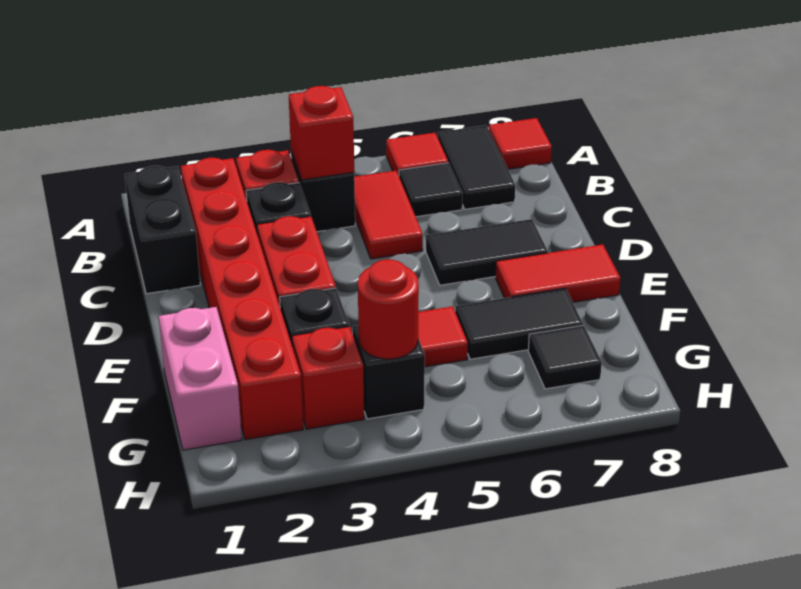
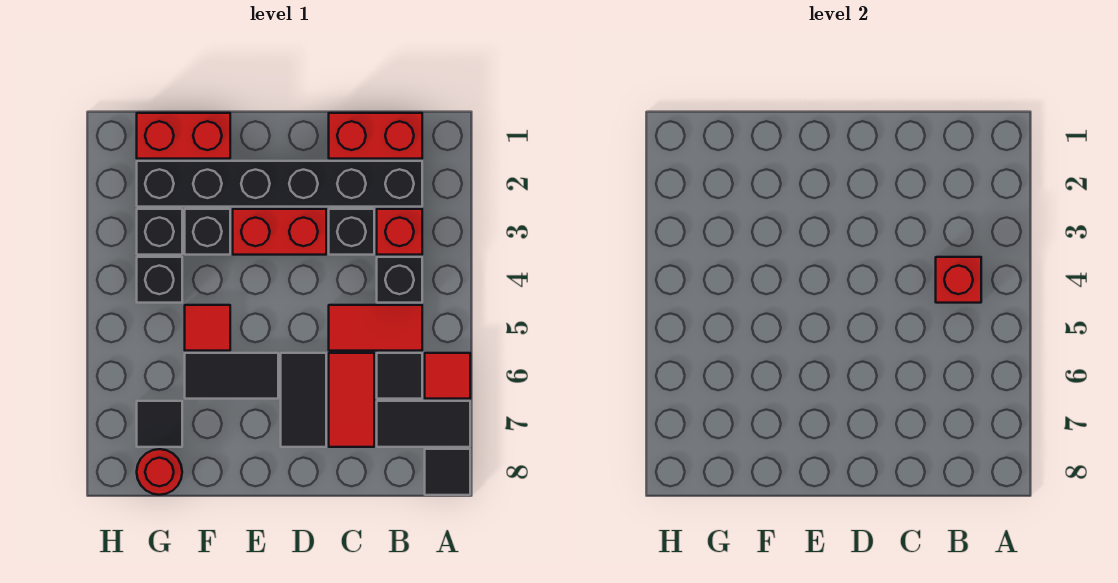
red 1x1 tile [489,118,552,169] -> black 1x1 tile [425,449,470,495]
black 1x2 brick [125,166,200,294] -> red 1x2 brick [329,113,422,159]
red 1x6 brick [181,158,303,440] -> black 1x6 brick [137,161,422,207]
red 1x2 tile [496,244,620,302] -> red 1x2 tile moved to [329,353,374,447]
pink 1x2 brick [159,307,242,450] -> red 1x2 brick [137,113,230,159]
black 1x2 tile [455,288,583,359] -> black 1x2 tile turned to [185,353,278,399]
red 1x1 brick [292,326,364,429] -> black 1x1 brick [137,209,182,255]
red 1x1 round brick [358,259,419,359] -> red 1x1 round brick moved to [137,449,182,495]

